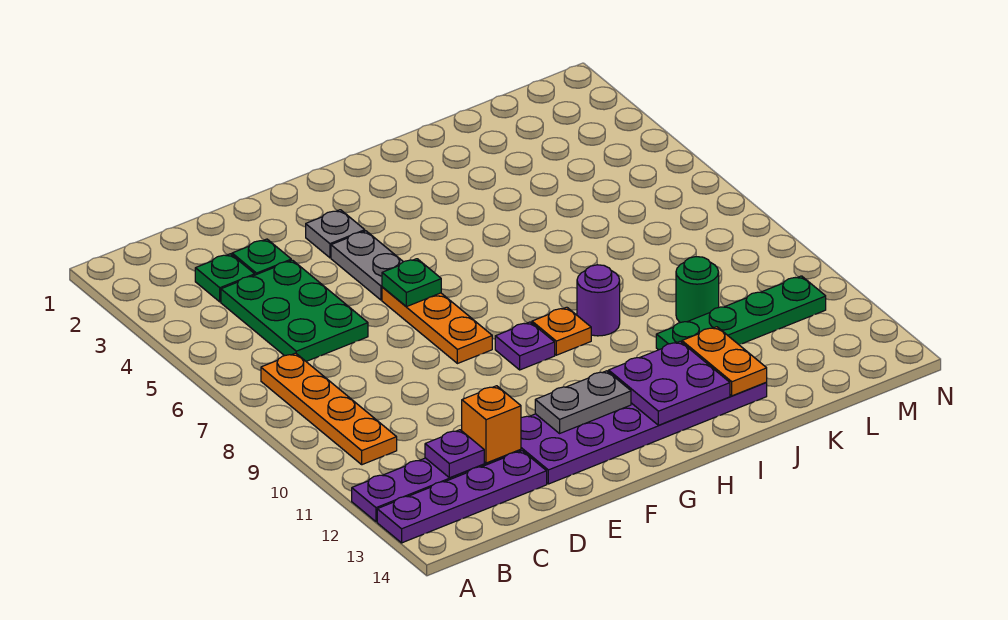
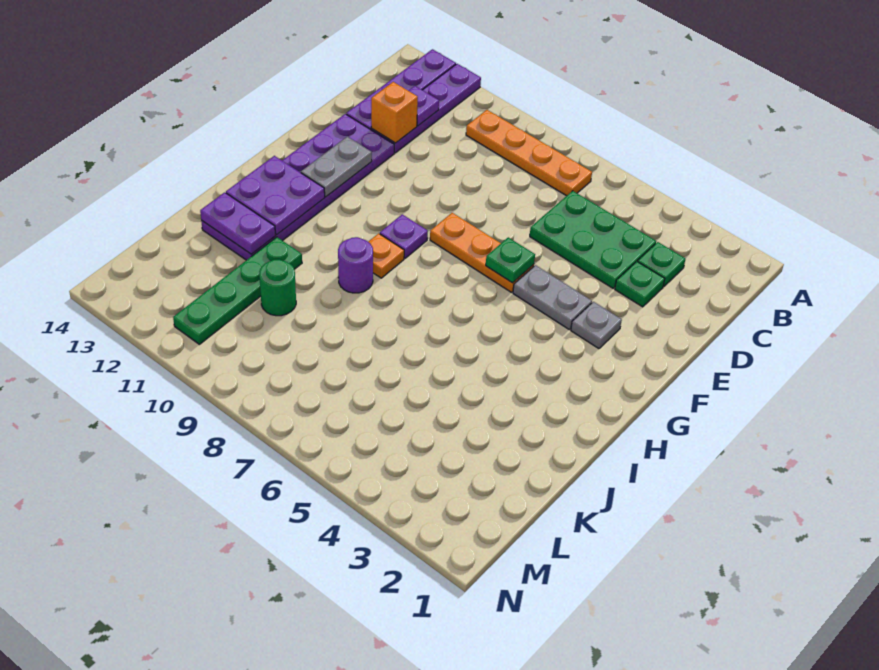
orange 1x2 plate [682,327,767,396] -> purple 1x2 plate [200,192,276,254]

